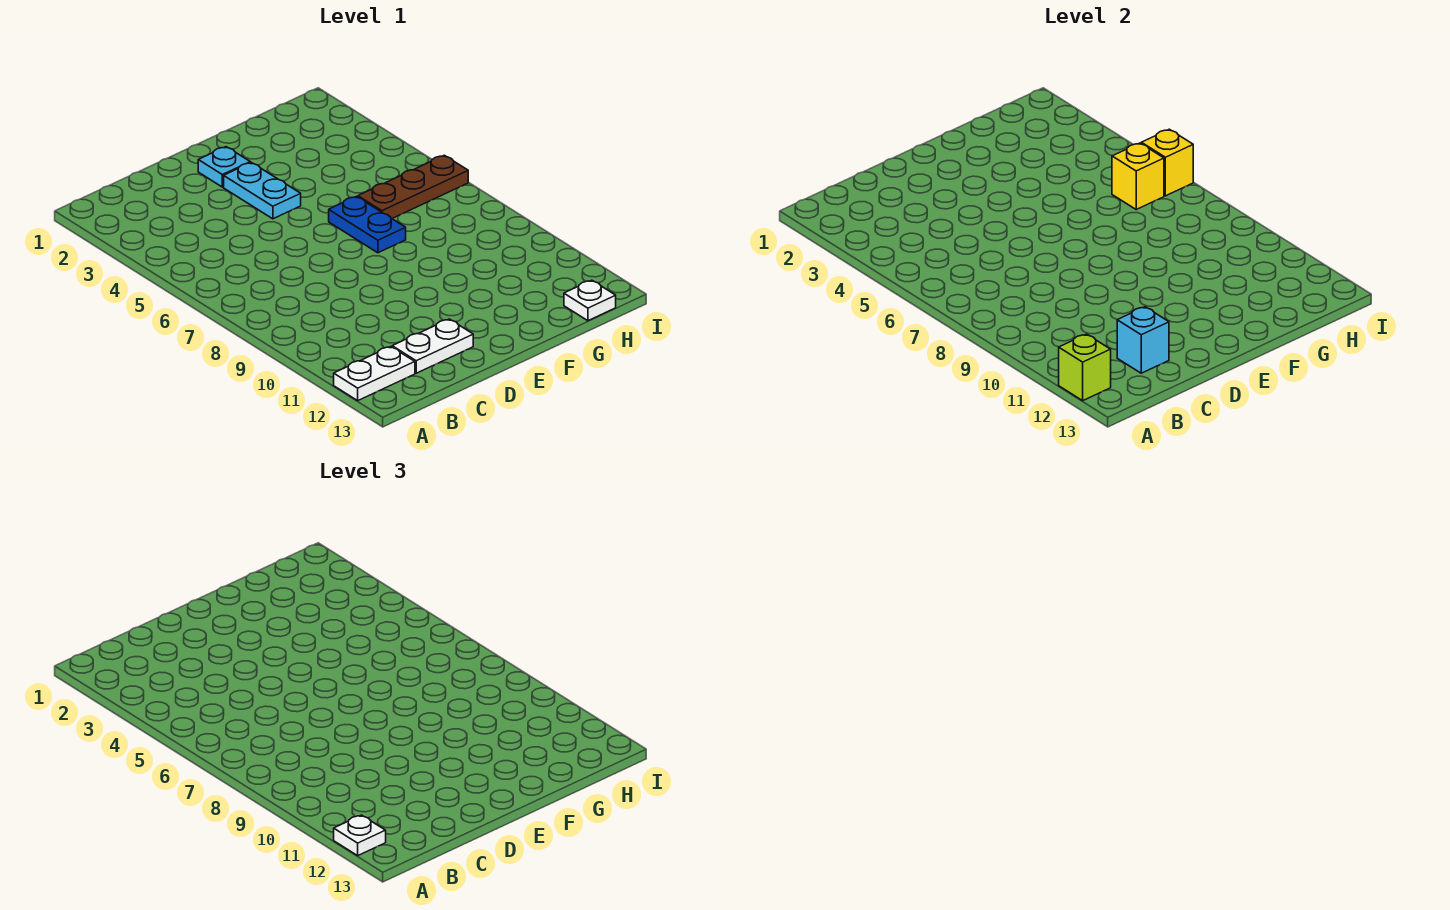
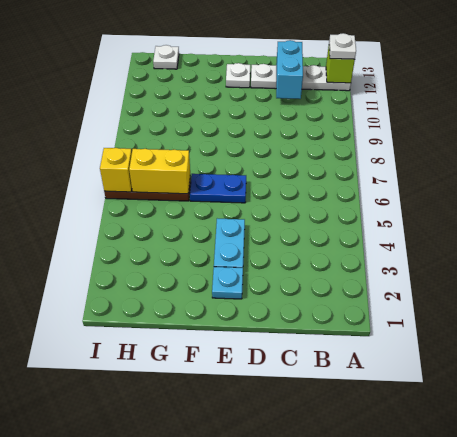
cyan 1x1 brick [1117,307,1169,373] -> cyan 1x2 brick [276,40,303,99]
none -> white 1x1 plate [226,63,250,88]
blue 1x2 plate [329,196,406,253] -> blue 1x2 plate turned to [190,174,246,203]
yellow 1x1 brick [1112,143,1164,209] -> yellow 1x2 brick [129,149,190,194]

